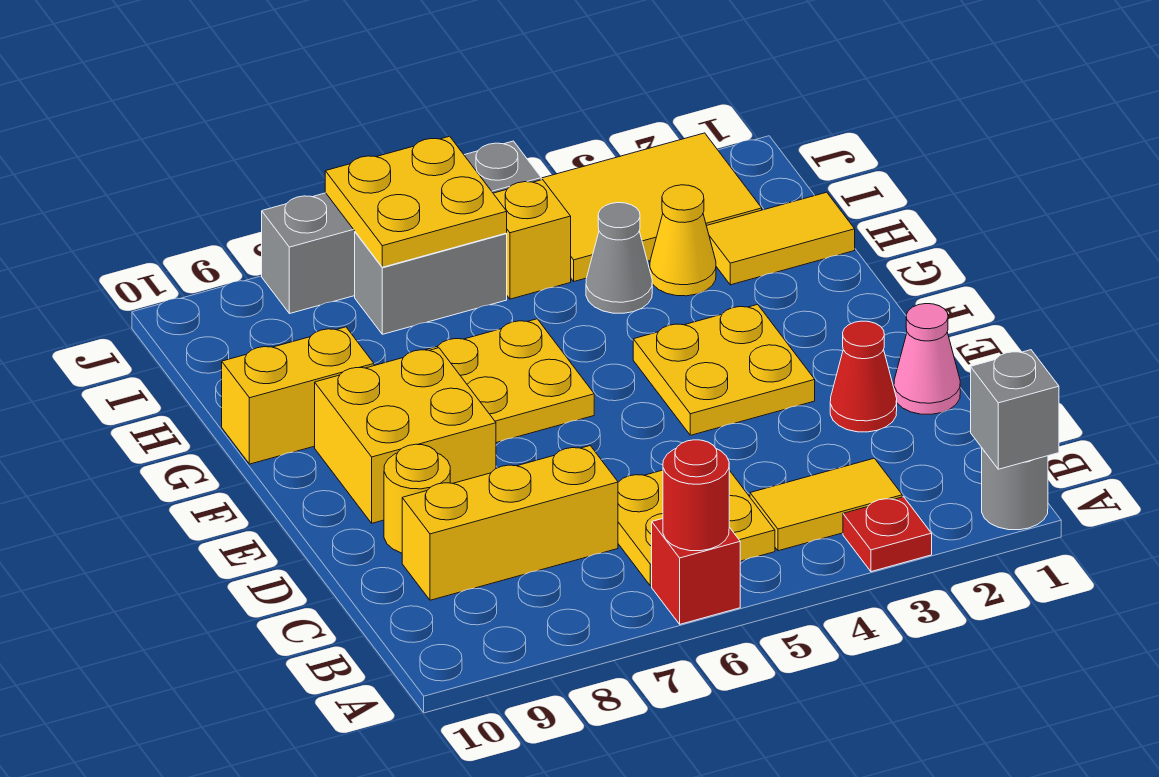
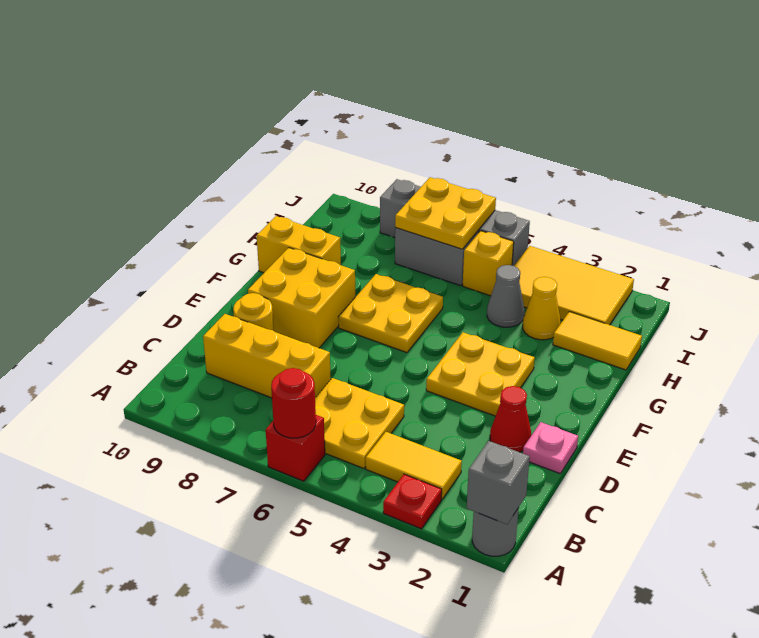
pink 1x1 cone [894,304,960,414] -> pink 1x1 plate [523,422,578,474]

